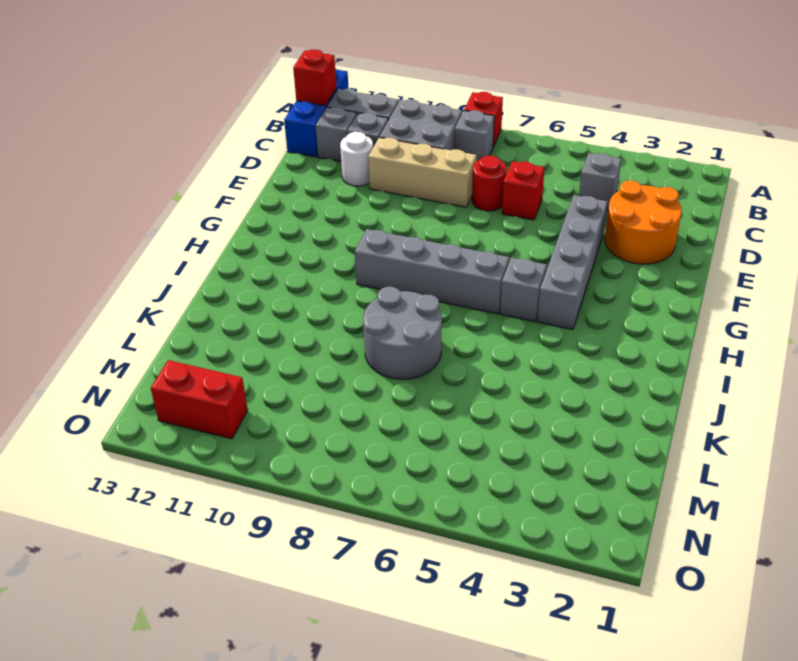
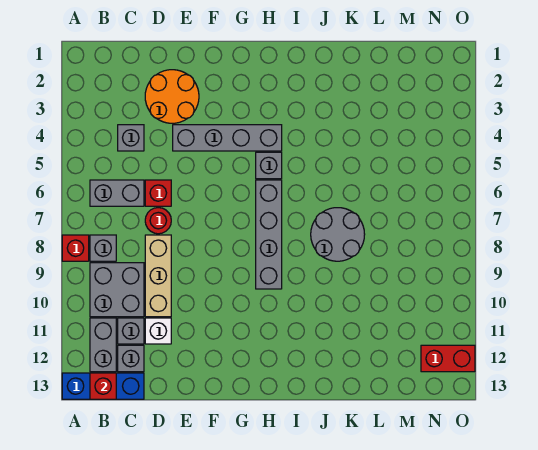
none -> grey 1x2 brick [90,180,144,206]
white 1x1 round brick [340,132,373,186] -> white 1x1 brick [145,318,171,344]
red 1x2 brick [151,360,248,439] -> red 1x2 brick turned to [421,345,475,372]

